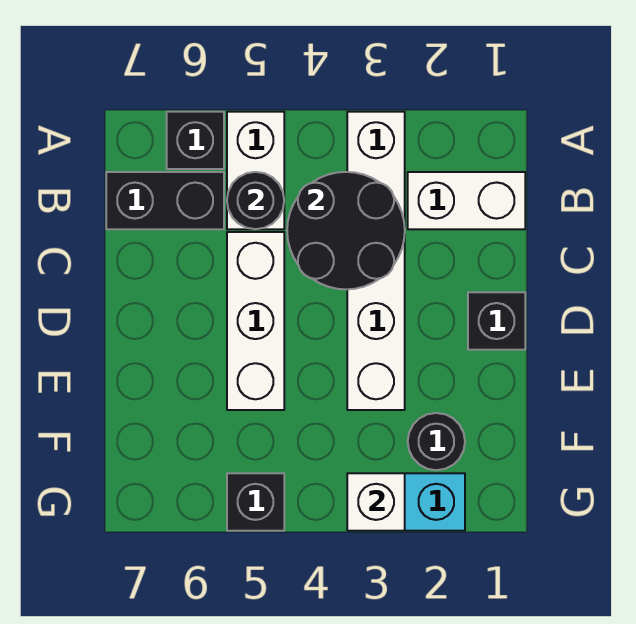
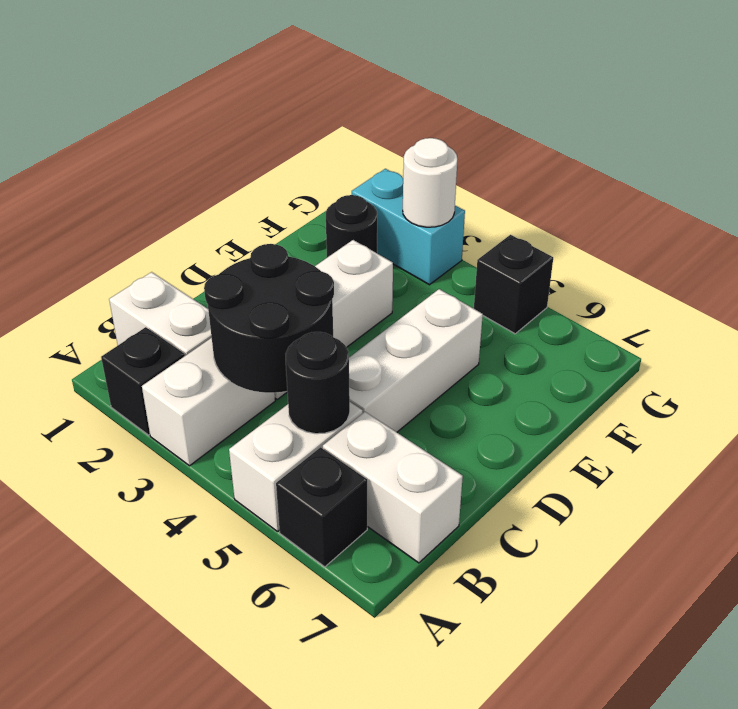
black 1x2 brick [106,172,224,229] -> white 1x2 brick [323,412,463,563]
black 1x1 brick [468,292,525,350] -> black 1x1 brick moved to [101,327,185,435]
white 1x1 brick [347,473,405,531] -> white 1x1 round brick [403,138,457,227]

